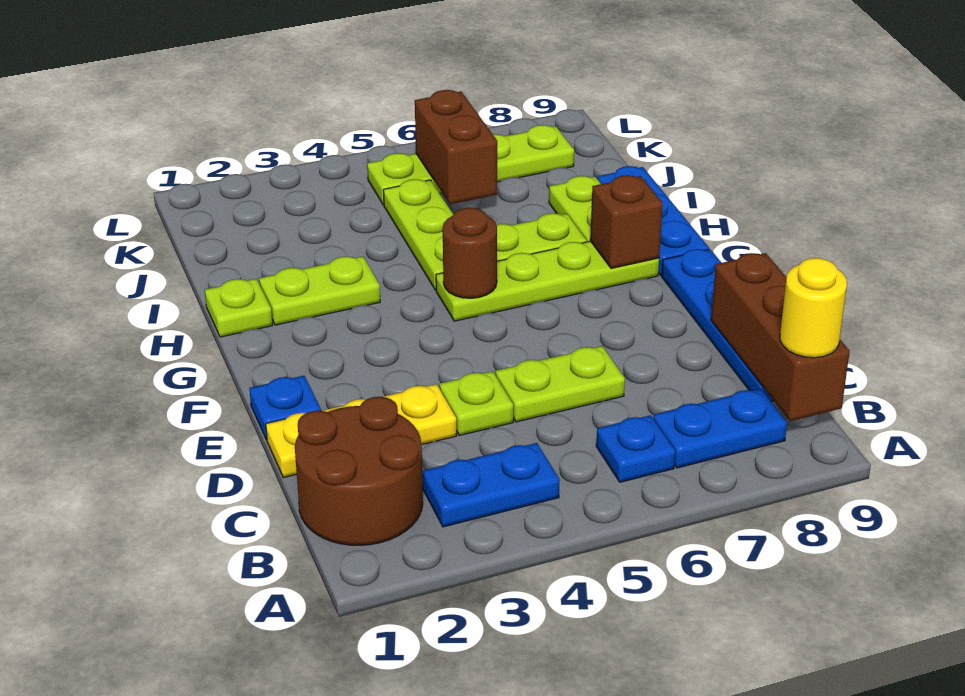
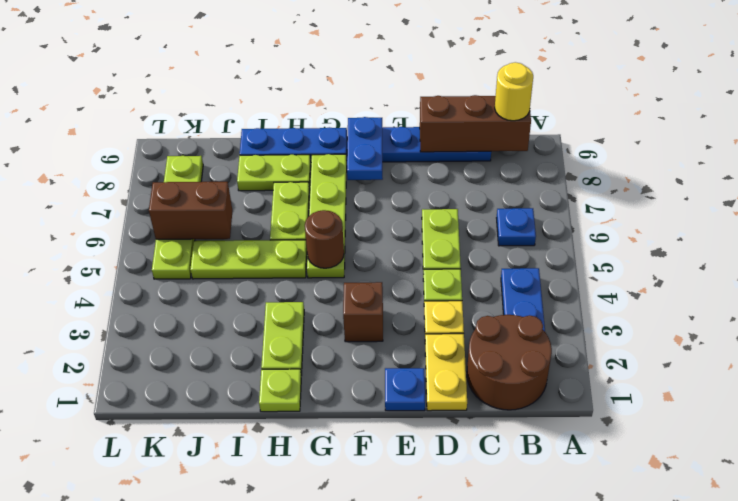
blue 1x2 plate [653,389,787,468] -> blue 1x2 plate moved to [347,117,383,180]
brown 1x1 brick [590,175,663,269] -> brown 1x1 brick moved to [343,282,383,342]

